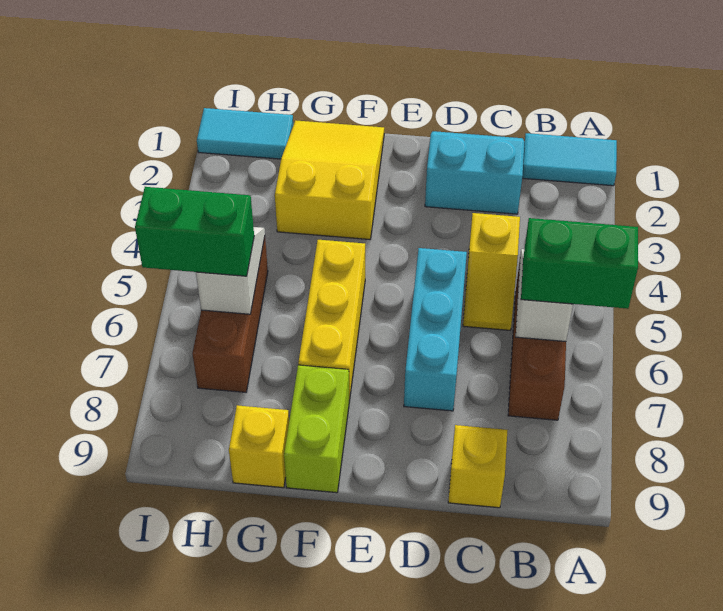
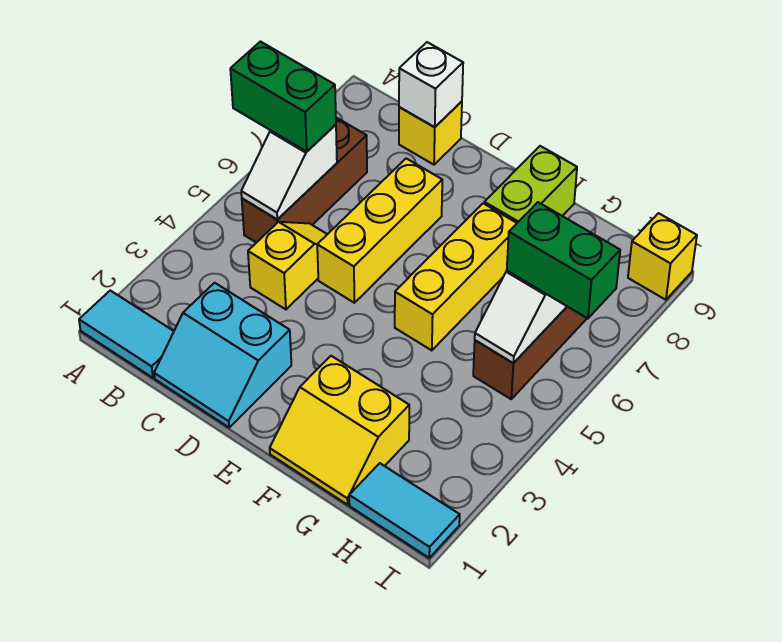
none -> white 1x1 brick [399,42,463,127]
cyan 1x3 brick [404,248,467,411] -> yellow 1x3 brick [317,158,442,303]
yellow 2x3 slope [275,120,384,240] -> yellow 2x2 slope [270,356,409,505]
yellow 1x1 brick [229,405,289,488] -> yellow 1x1 brick moved to [628,213,697,300]

